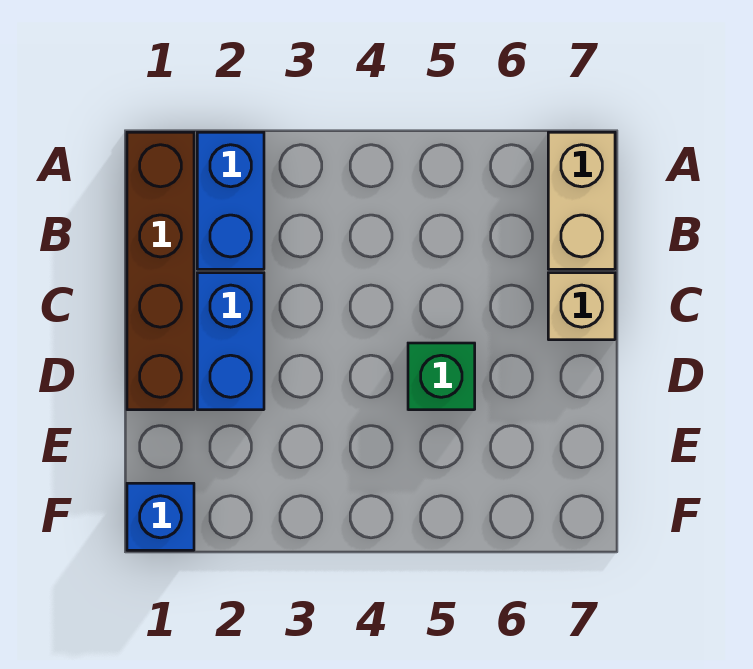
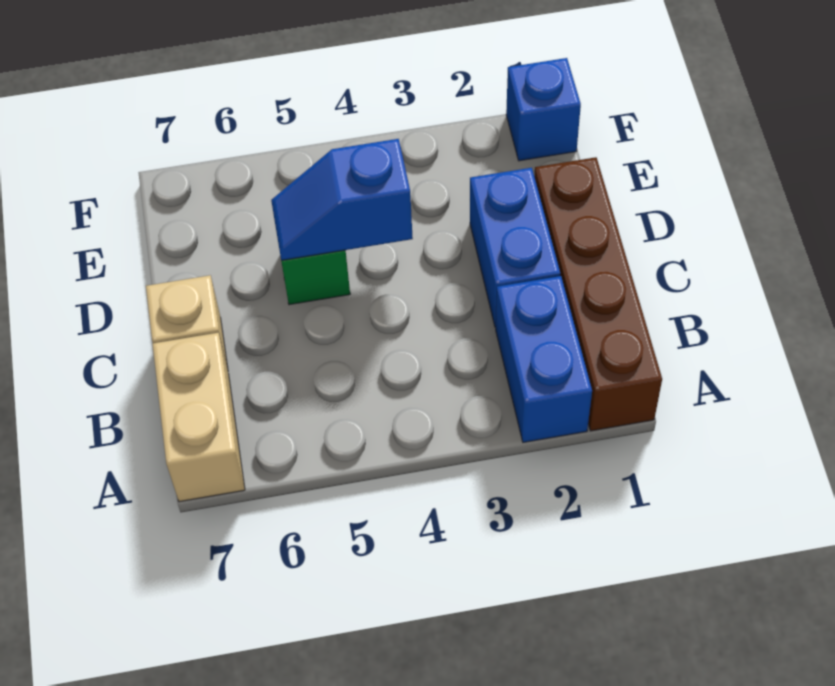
none -> blue 1x2 slope [271,139,413,260]

